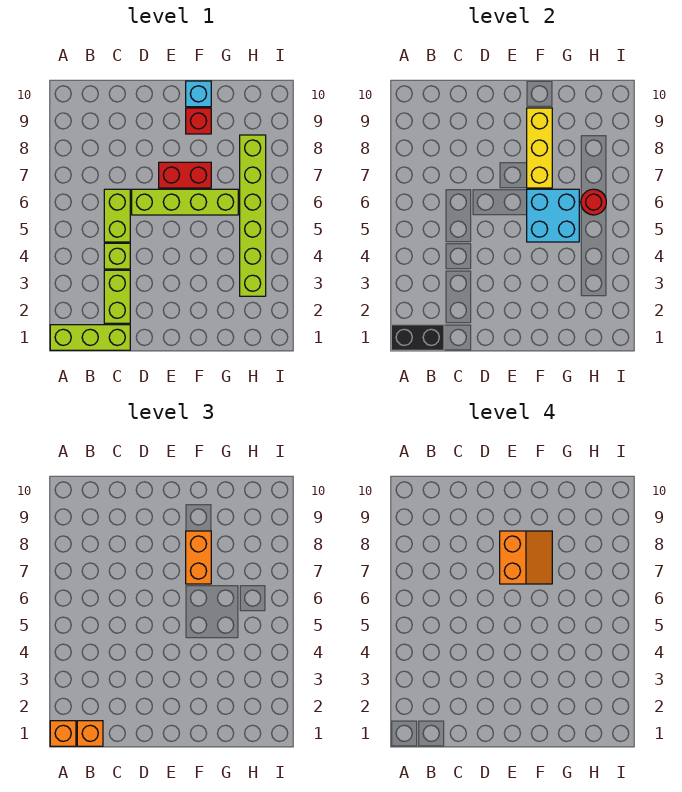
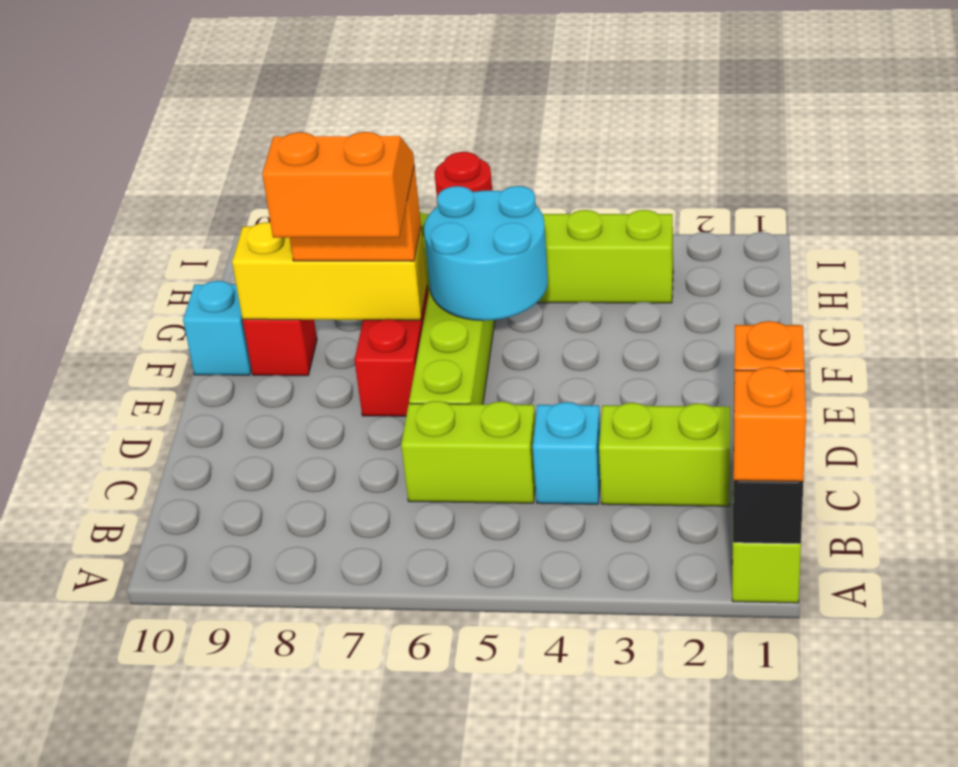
lime 1x1 brick [104,243,130,269] -> cyan 1x1 brick [533,402,600,504]
cyan 2x2 brick [527,189,579,242] -> cyan 2x2 round brick [424,186,548,321]

